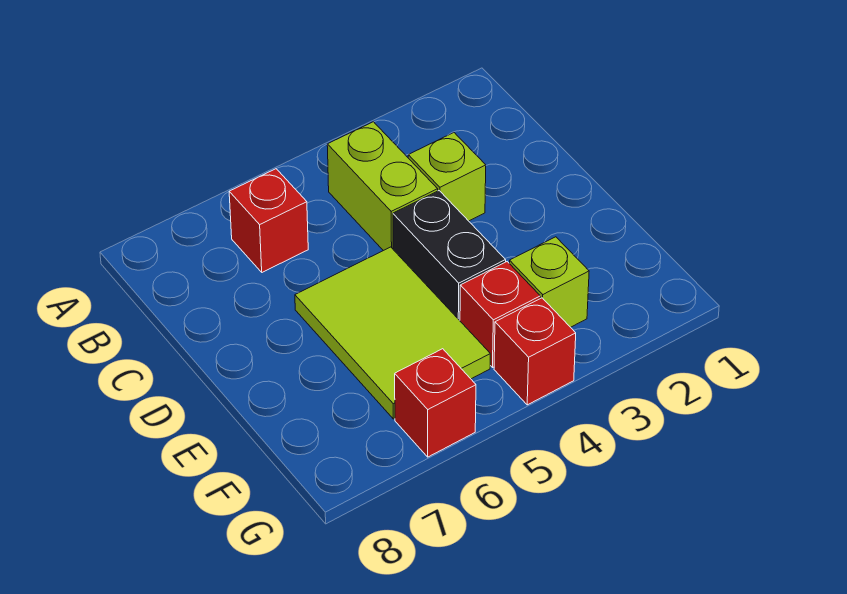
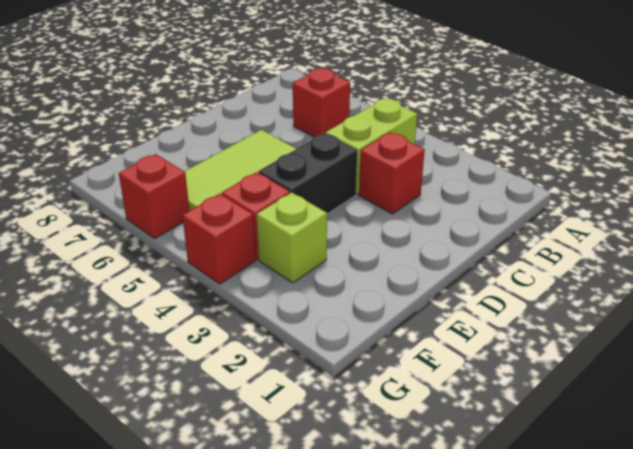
lime 1x1 brick [408,133,486,221] -> red 1x1 brick [359,132,425,214]

